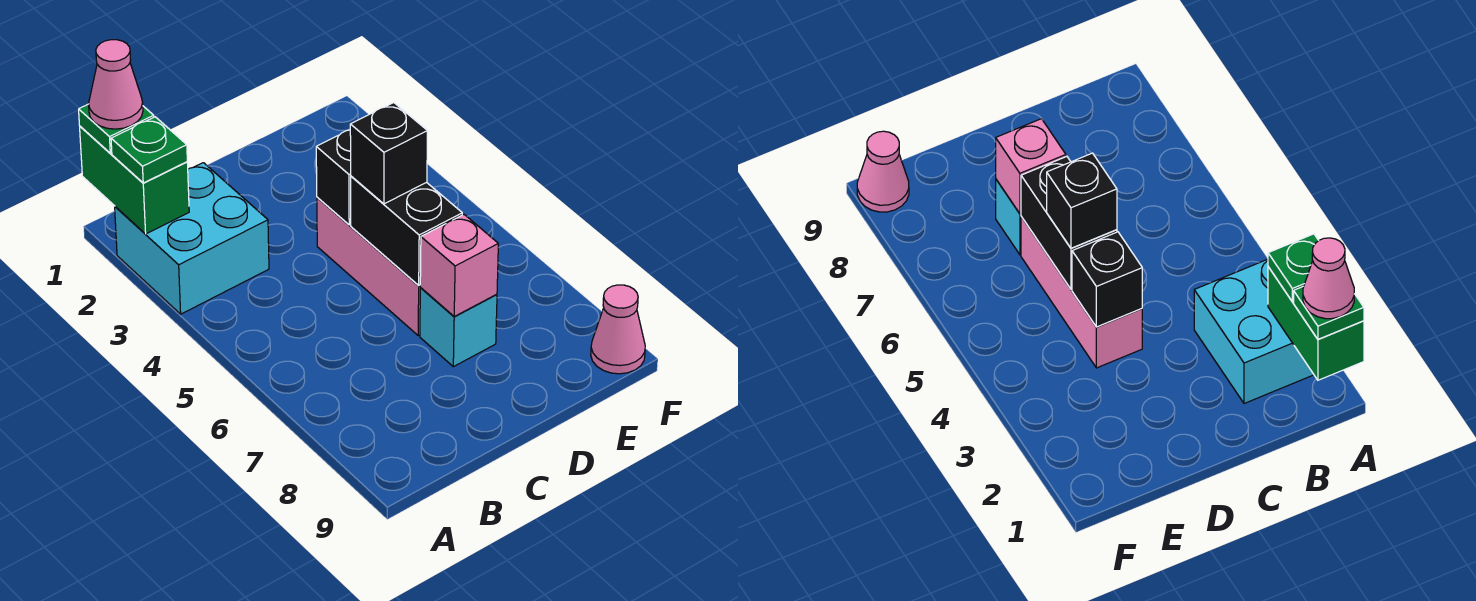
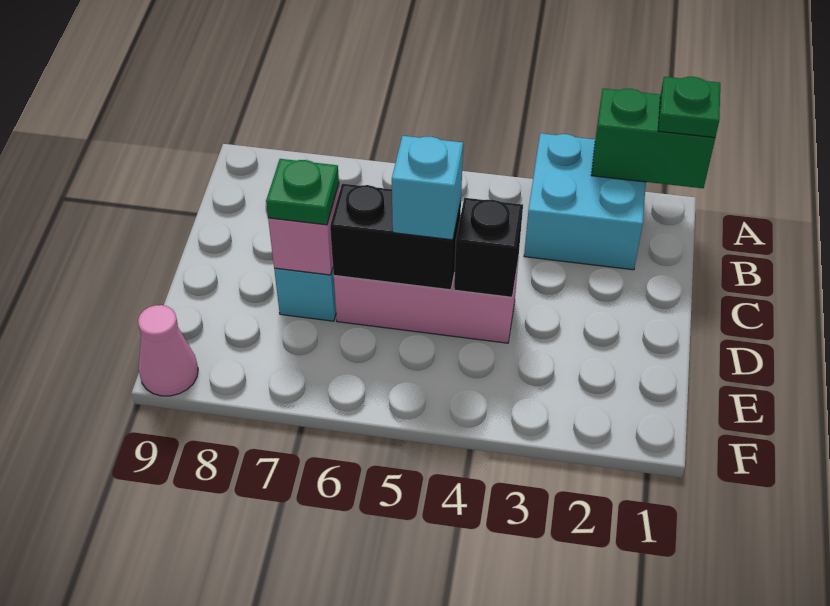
pink 1x1 cone [89,40,143,129] -> none
green 1x1 plate [111,117,187,183] -> green 1x1 plate moved to [266,159,339,225]
black 1x1 brick [350,103,428,204] -> cyan 1x1 brick [392,136,463,240]

